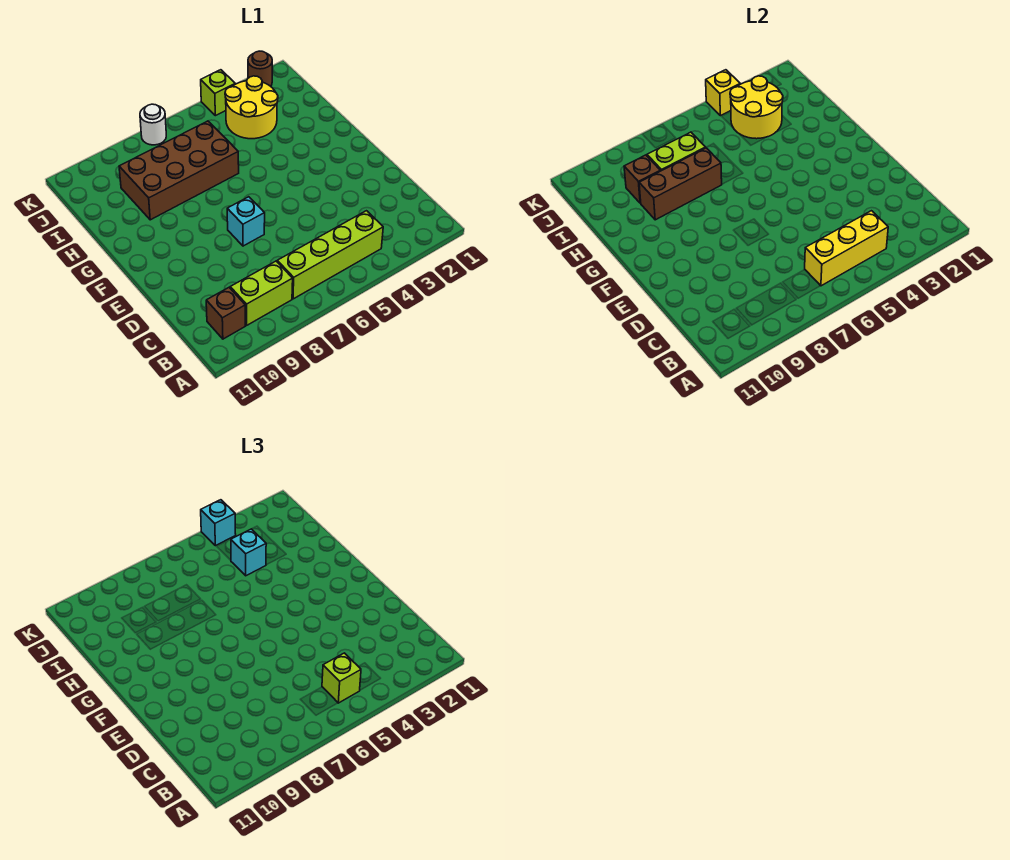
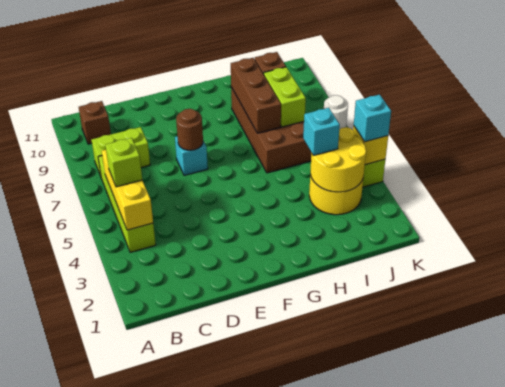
lime 1x2 brick [230,261,293,325] -> lime 1x2 brick turned to [92,127,150,176]
brown 1x1 round brick [248,51,272,86] -> brown 1x1 round brick moved to [176,109,203,150]

